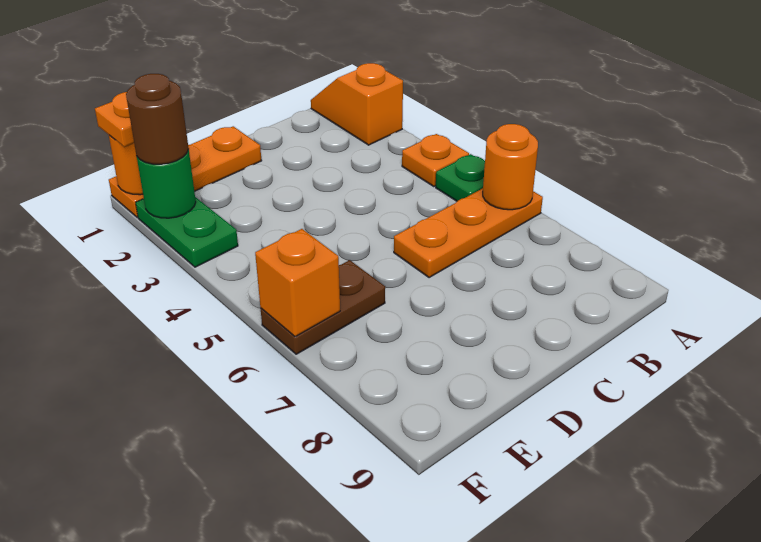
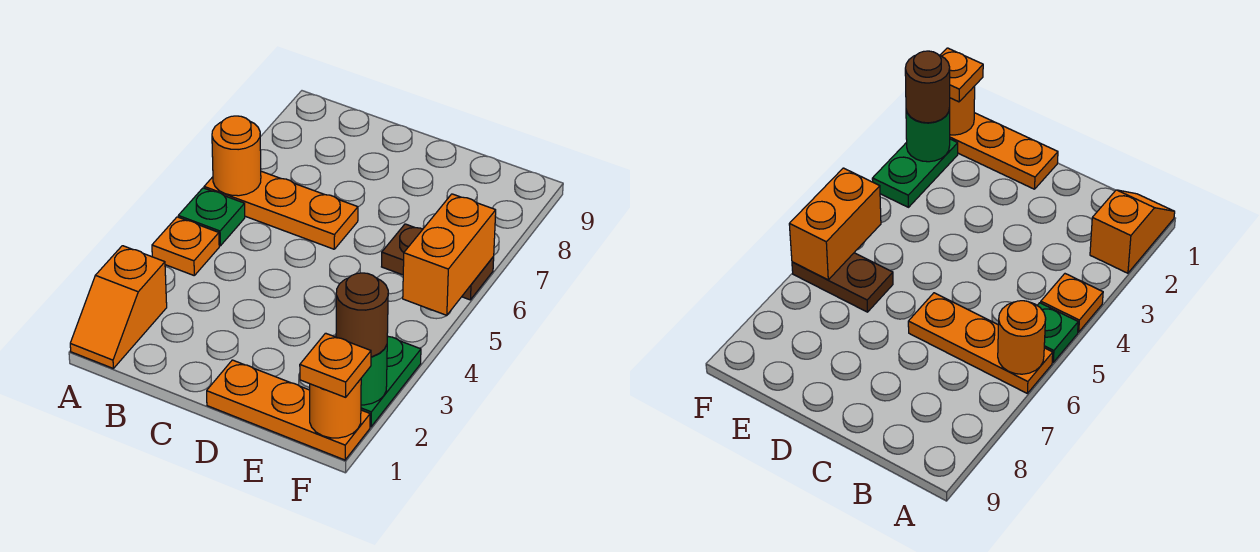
orange 1x1 brick [255,229,340,337] -> orange 1x2 brick [403,194,496,315]

